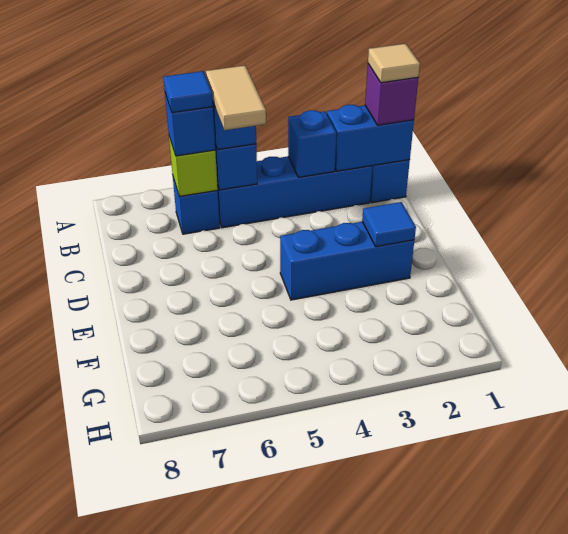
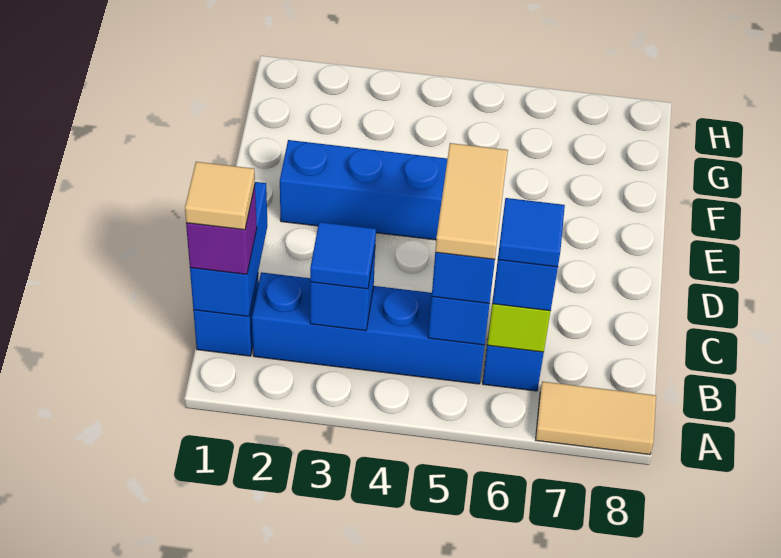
none -> tan 1x2 tile [536,381,656,455]
blue 1x2 brick [327,105,414,171] -> blue 1x2 brick turned to [190,182,268,316]
blue 1x1 tile [362,202,416,247] -> blue 1x1 tile moved to [310,222,376,289]

